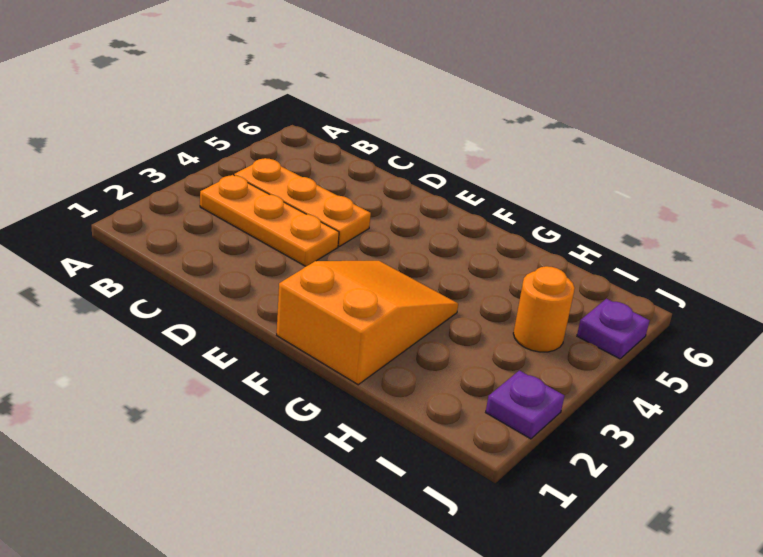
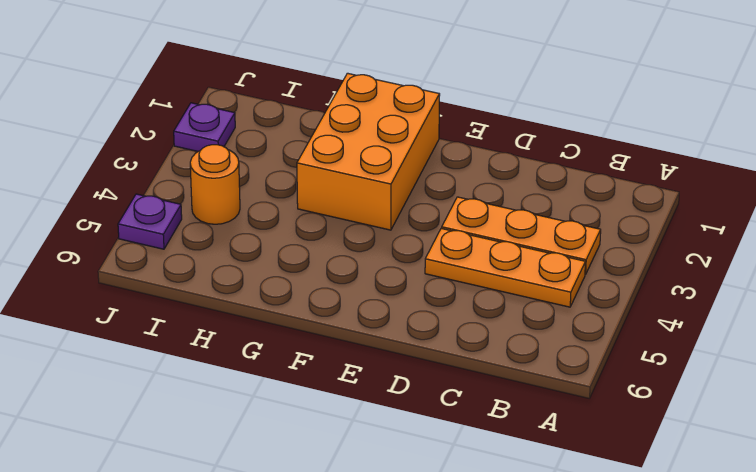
orange 2x3 slope [277,261,458,385] -> orange 2x3 brick [297,73,440,230]

